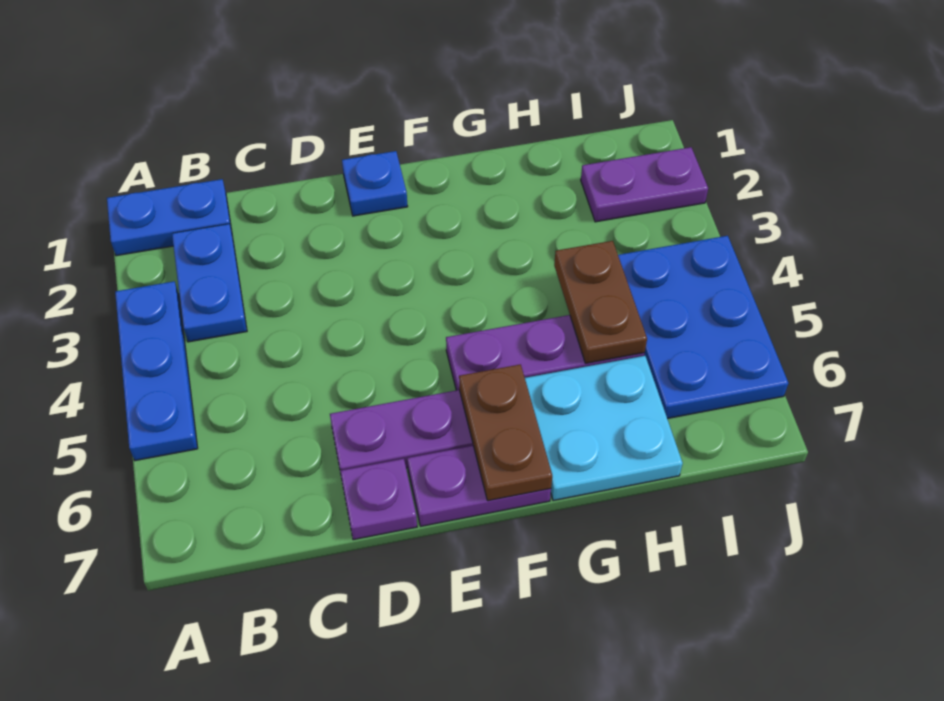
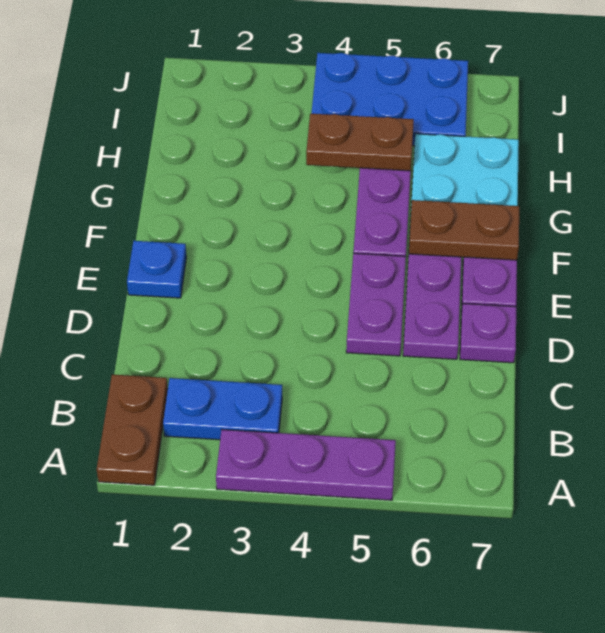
blue 1x2 plate [107,179,232,256] -> brown 1x2 plate [97,375,168,485]
blue 1x3 plate [115,281,198,461] -> purple 1x3 plate [216,430,396,500]
purple 1x2 plate [581,147,708,222] -> purple 1x2 plate moved to [346,253,406,356]

